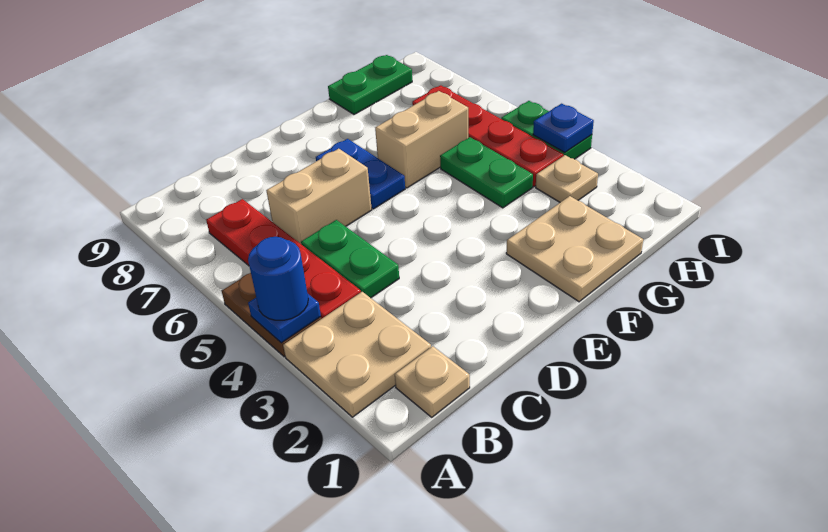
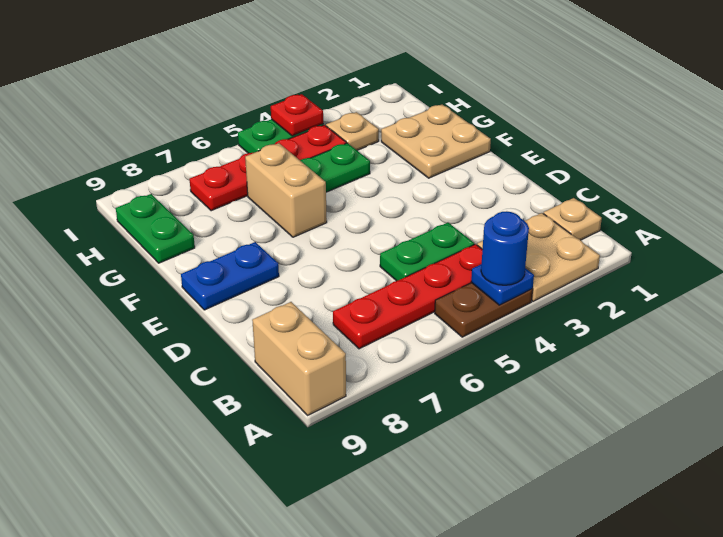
tan 1x2 brick [266,149,372,244] -> tan 1x2 brick moved to [252,302,346,415]
blue 1x2 plate [316,139,405,209] -> blue 1x2 plate moved to [181,242,279,310]
blue 1x1 plate [533,104,594,152] -> red 1x1 plate [271,94,323,136]

